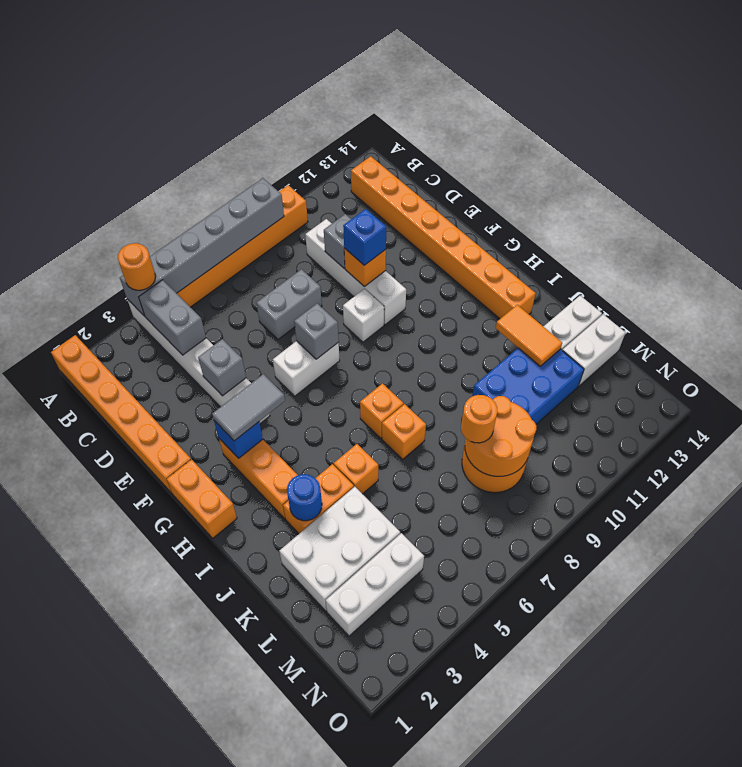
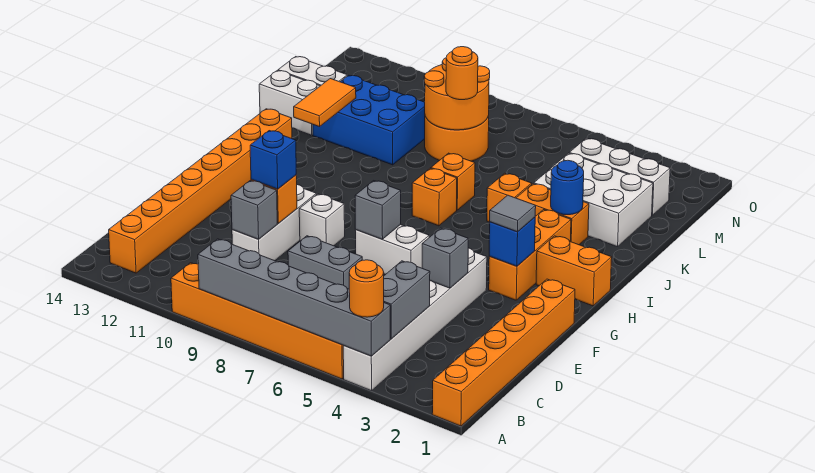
white 1x4 brick [305,219,406,325] -> white 1x3 brick [232,185,316,261]
orange 1x2 brick [167,459,237,538] -> orange 1x2 brick turned to [536,236,612,306]
grey 1x2 tile [212,374,285,441] -> grey 1x1 tile [490,195,536,232]

